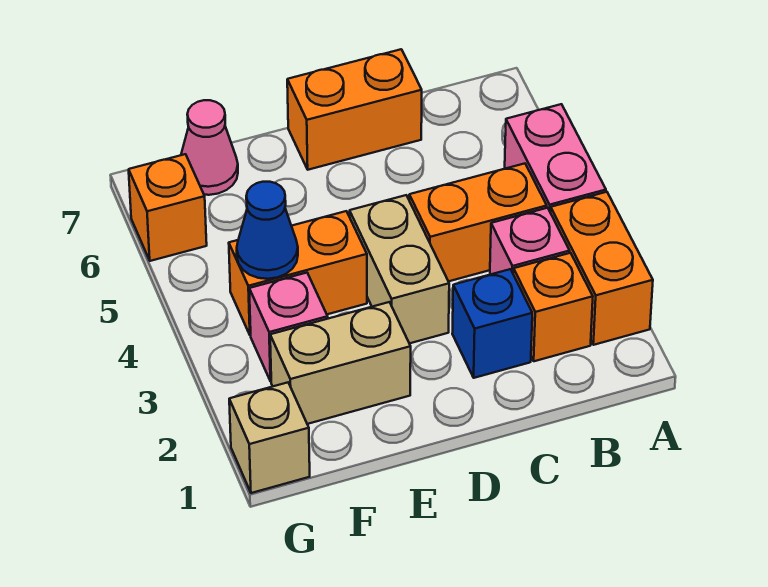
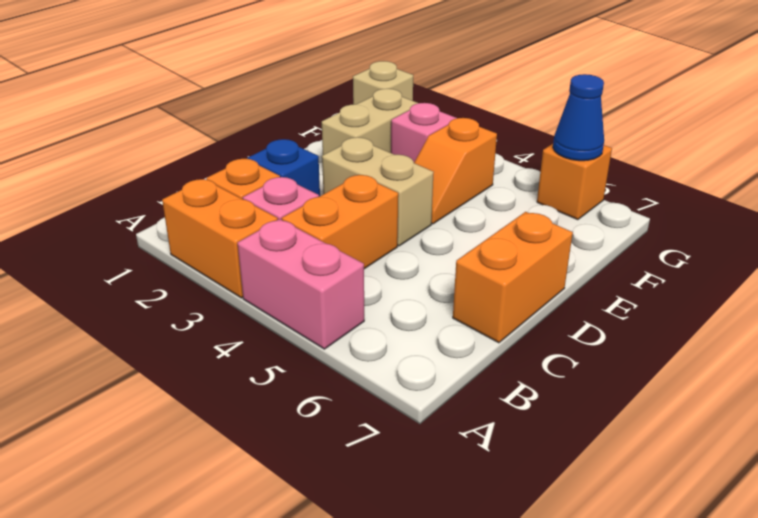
orange 1x2 brick [229,211,367,335] -> orange 1x2 slope [414,118,497,224]
blue 1x1 cone [237,182,298,279] -> blue 1x1 cone moved to [553,74,604,161]
pink 1x1 cone [181,100,238,195] -> none

